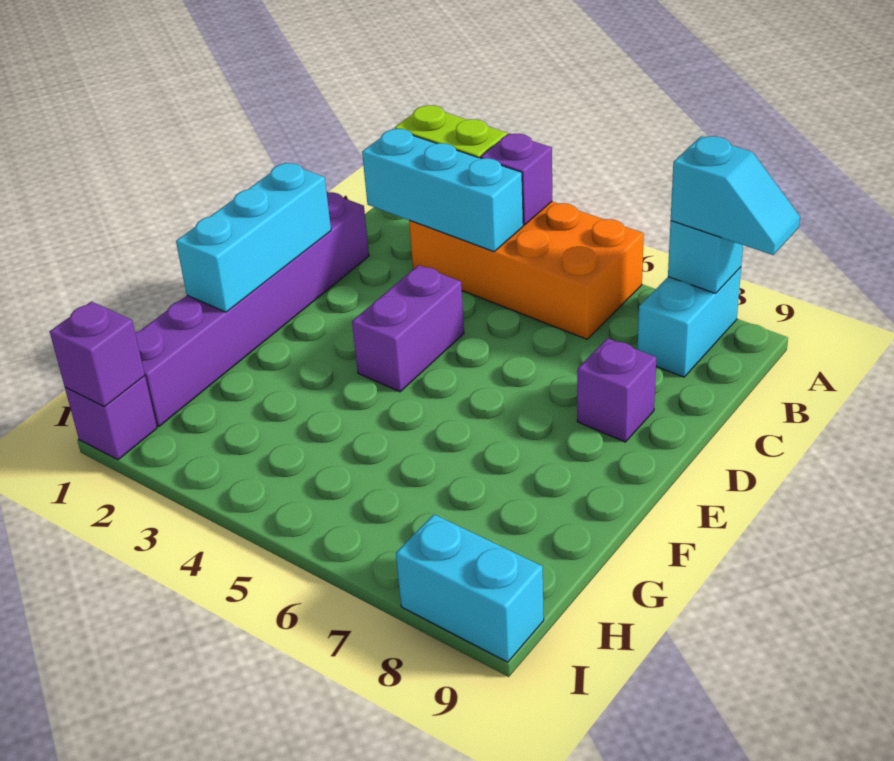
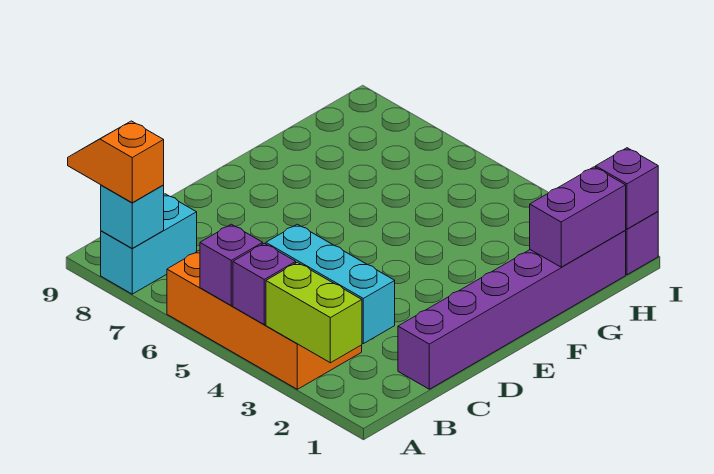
cyan 1x2 slope [671,136,800,255] -> orange 1x2 slope [68,121,164,203]
cyan 1x3 brick [176,163,331,312] -> none
purple 1x2 brick [352,265,464,392] -> purple 1x2 brick moved to [530,167,626,267]
purple 1x1 brick [577,338,656,442] -> purple 1x1 brick moved to [200,224,263,305]
cyan 1x2 brick [396,514,544,662] -> none

